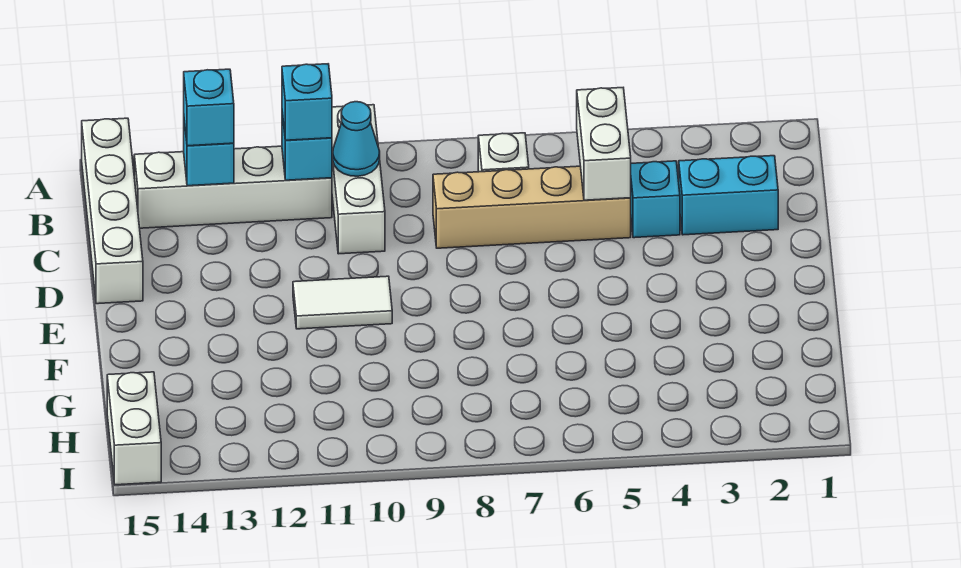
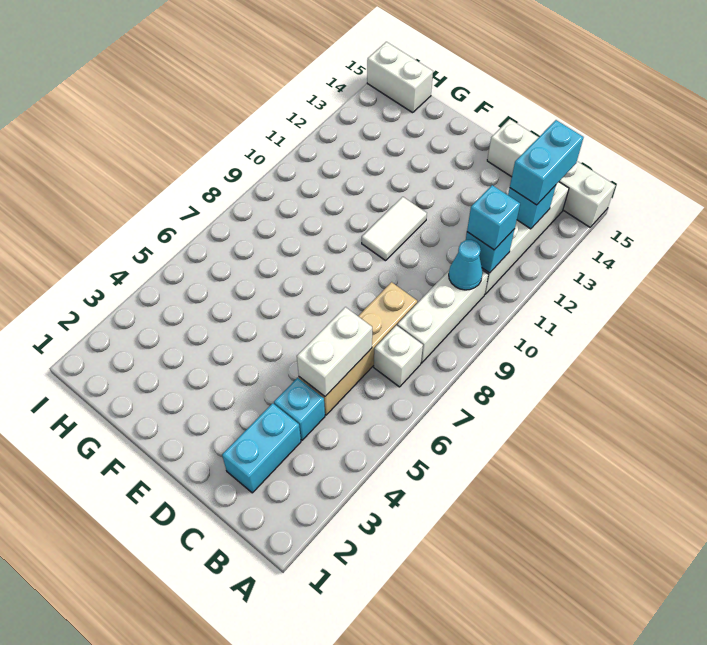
white 1x3 brick [332,105,385,254] -> white 1x3 brick turned to [397,270,489,363]
white 1x2 brick [577,88,631,200] -> white 1x2 brick turned to [297,307,372,396]
cyan 1x1 brick [184,69,234,146] -> cyan 1x2 brick [510,120,583,205]

